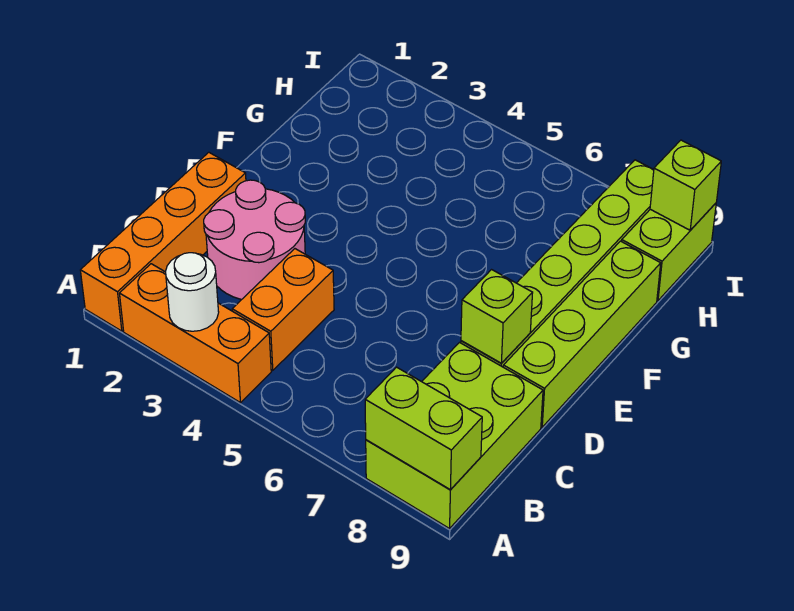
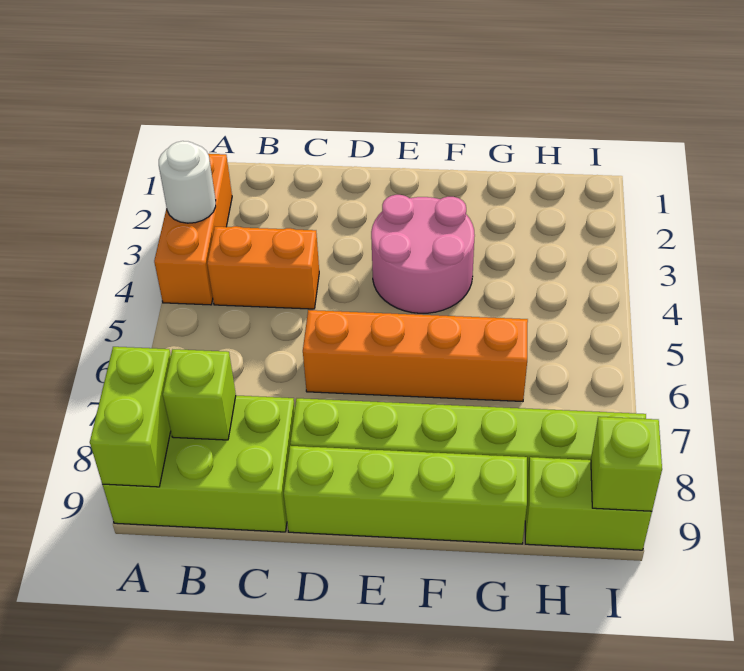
orange 1x4 brick [80,152,246,331] -> orange 1x4 brick moved to [303,310,528,402]
pink 2x2 round brick [204,180,305,299] -> pink 2x2 round brick moved to [371,195,475,313]
lime 1x1 brick [461,270,533,363] -> lime 1x1 brick moved to [163,349,236,440]

